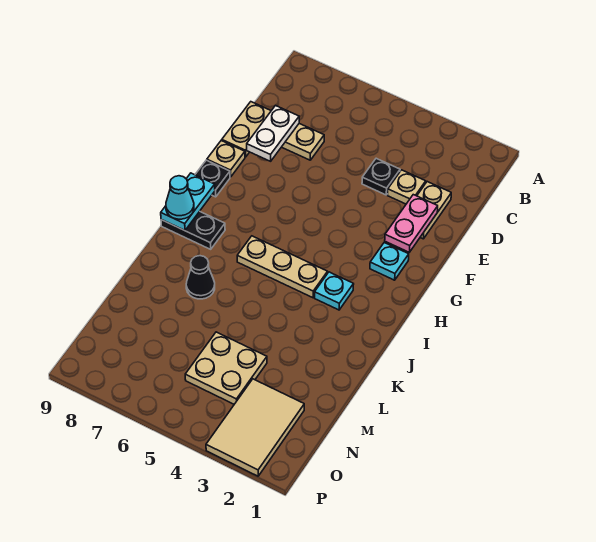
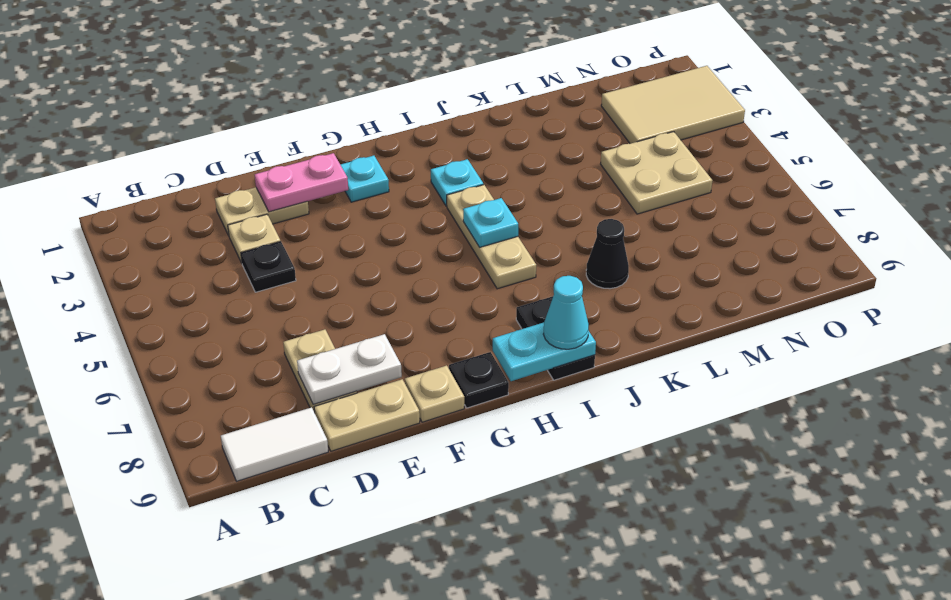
none -> white 1x2 tile [221,407,328,481]
none -> cyan 1x1 plate [463,198,518,247]

